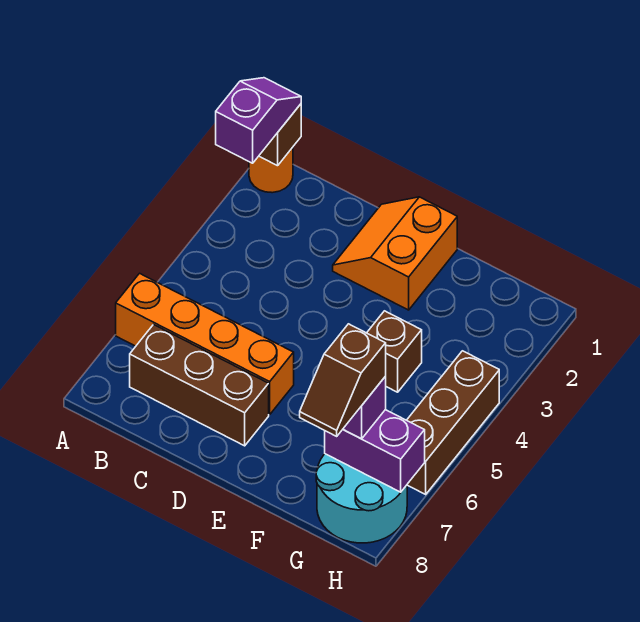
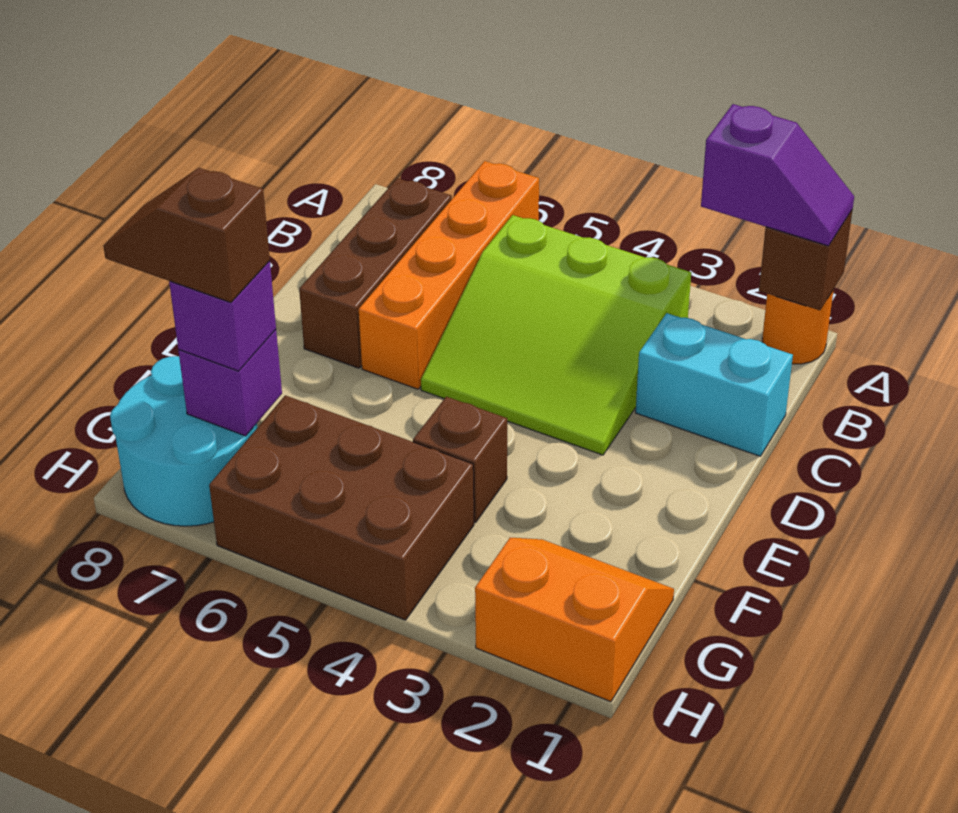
none -> lime 3x3 slope [421,215,691,455]
none -> cyan 1x2 brick [636,313,793,456]
orange 2x2 slope [333,197,457,310] -> orange 2x2 slope moved to [475,537,674,702]
purple 1x2 brick [325,410,425,492] -> purple 1x1 brick [178,330,282,436]
brown 1x3 brick [407,351,499,494] -> brown 2x3 brick [209,395,474,620]

